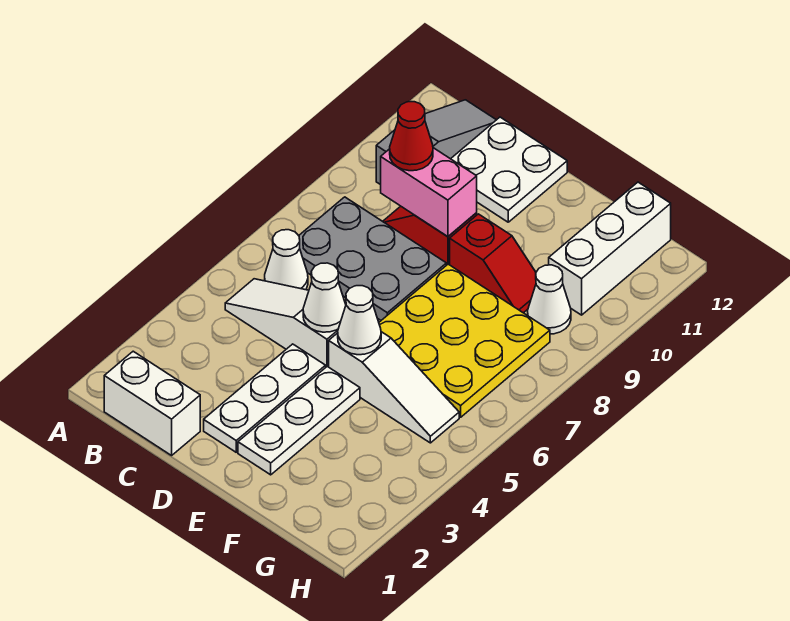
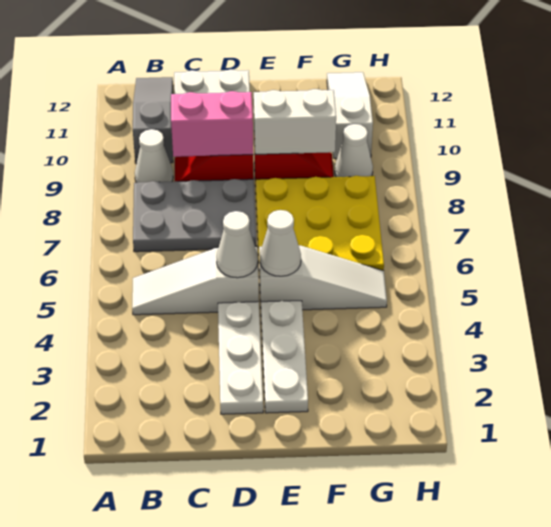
white 1x2 brick [104,351,200,455] -> white 1x2 brick moved to [254,89,336,154]
white 1x1 cone [265,230,308,290] -> white 1x1 cone moved to [135,129,173,183]
red 1x1 cone [390,102,433,171] -> none
white 1x3 brick [549,182,671,315] -> white 1x3 slope [327,72,373,158]

